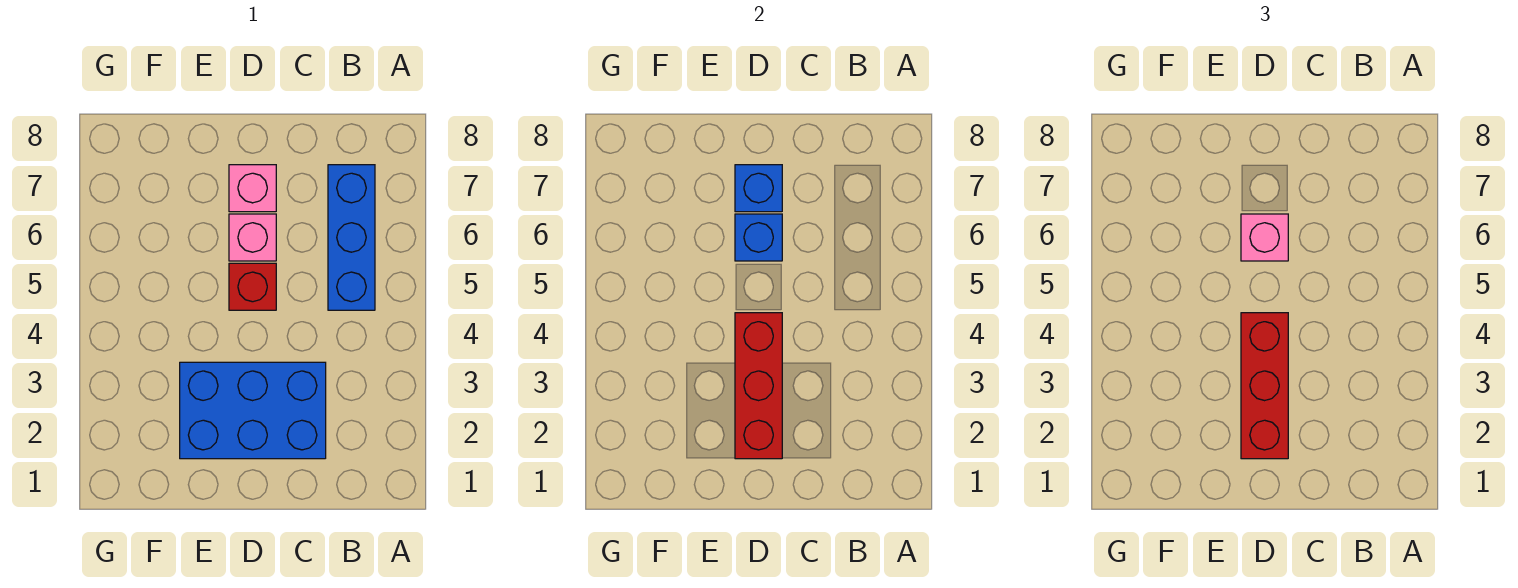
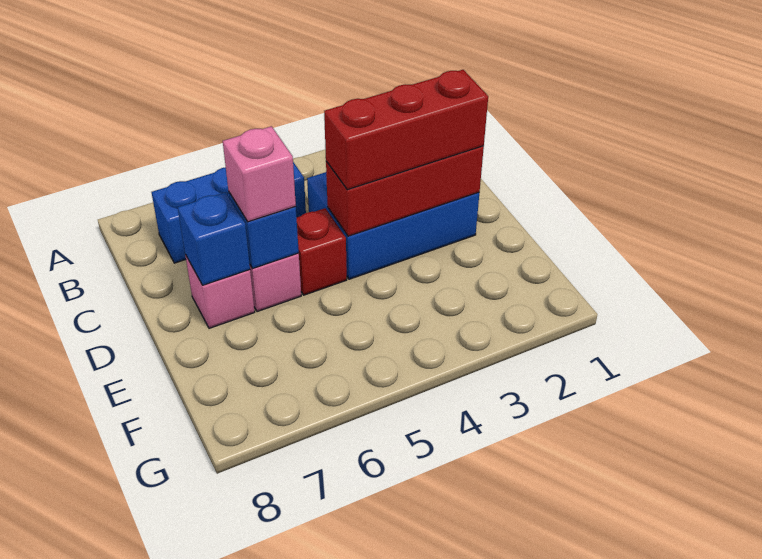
blue 2x3 brick [180,362,326,459] -> blue 2x3 brick turned to [307,172,479,279]

